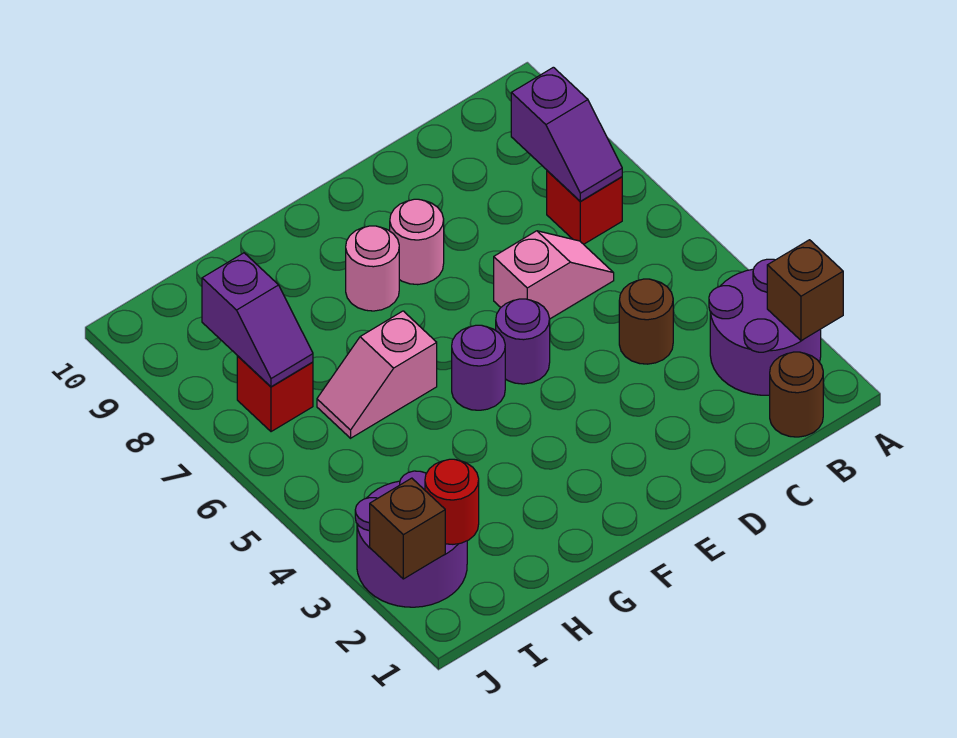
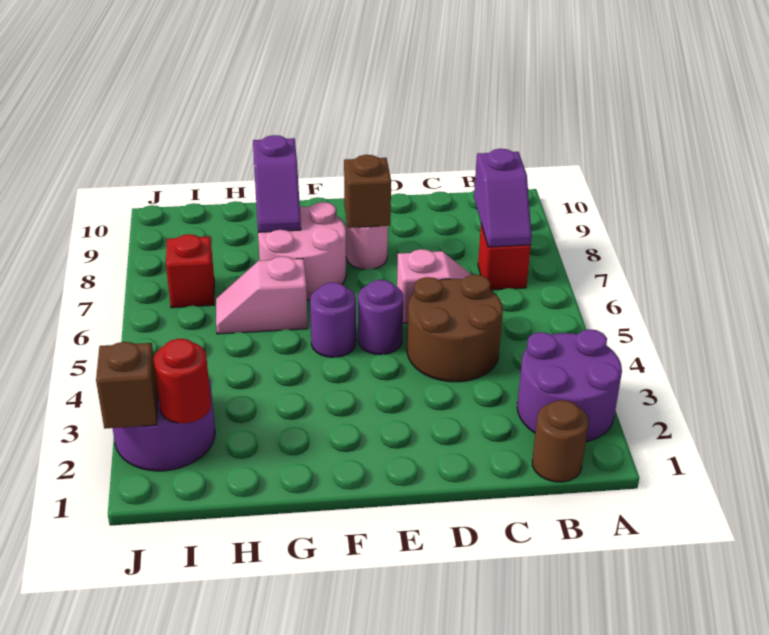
brown 1x1 brick [767,240,843,341] -> brown 1x1 brick moved to [344,155,391,228]
brown 1x1 round brick [619,279,673,364] -> brown 2x2 round brick [407,275,503,382]
pink 1x1 round brick [346,226,399,311] -> pink 2x2 round brick [258,202,346,300]
purple 1x2 slope [202,253,313,387] -> purple 1x2 slope moved to [253,135,301,232]

